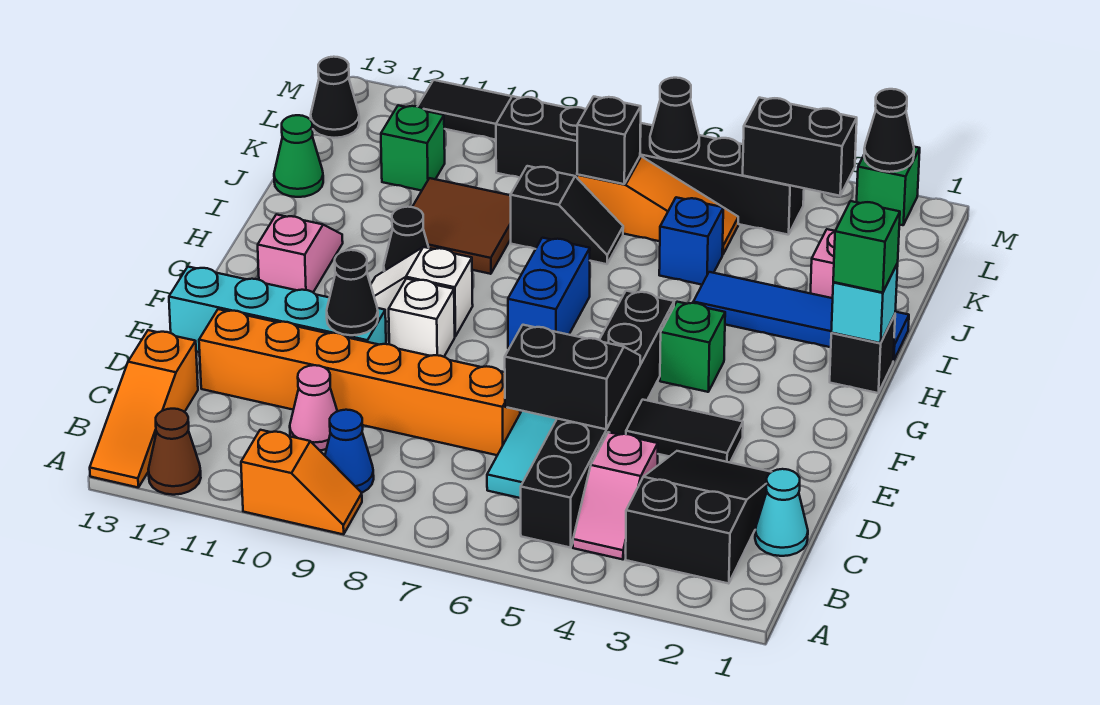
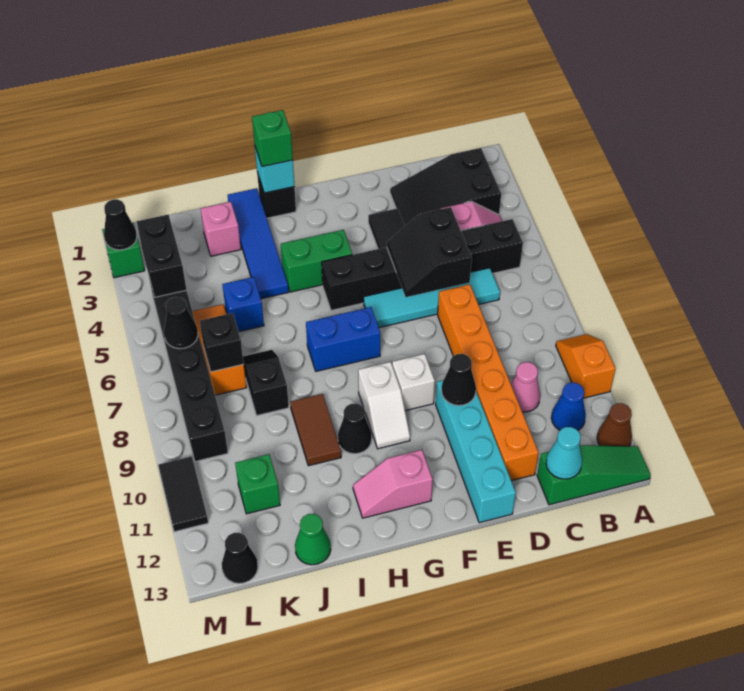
orange 1x3 slope [90,330,198,487] -> green 1x3 slope [537,445,651,505]
blue 1x1 cone [325,410,374,493] -> blue 1x1 cone moved to [551,383,586,430]
cyan 1x1 cone [755,469,808,556] -> cyan 1x1 cone moved to [546,427,582,479]
green 1x1 brick [660,302,725,392] -> green 1x2 brick [281,230,352,292]
brown 2x2 tile [413,178,511,274] -> brown 1x2 tile [290,394,341,466]

